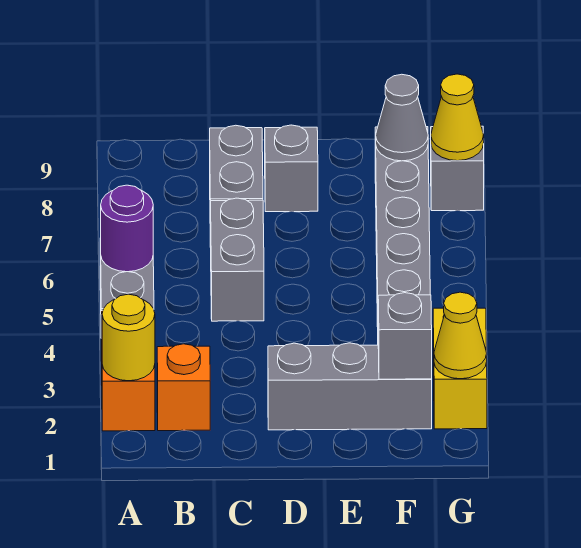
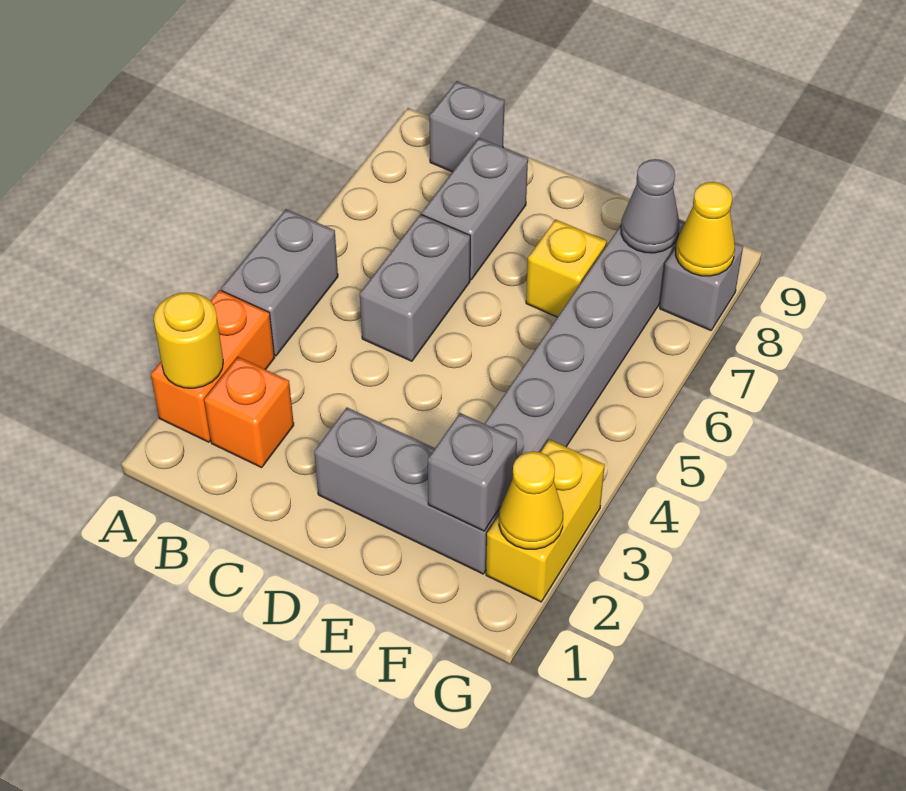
purple 1x1 round brick [101,185,153,272] -> none
grey 1x1 brick [265,125,318,212] -> grey 1x1 brick moved to [430,81,504,172]
none -> yellow 1x1 brick [526,219,607,317]

